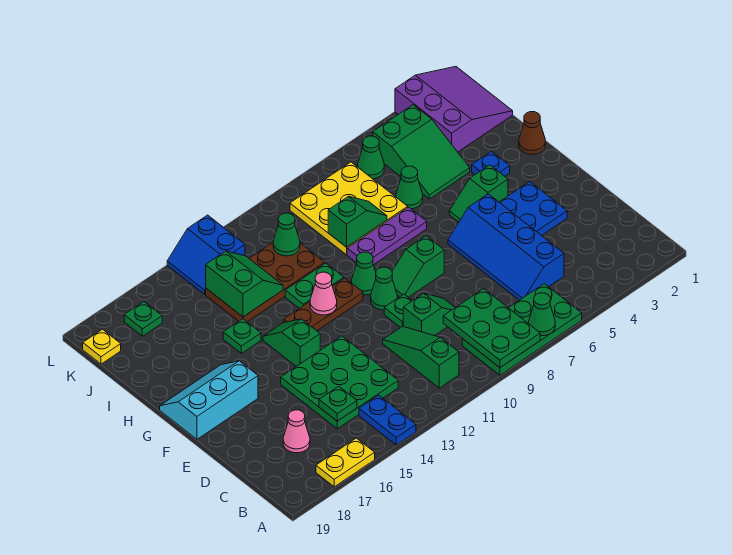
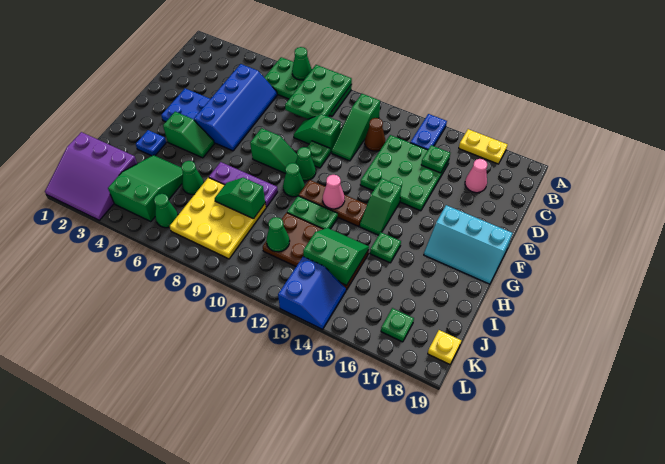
brown 1x1 cone [519,112,545,154] -> brown 1x1 cone moved to [365,118,385,151]
green 2x2 slope [206,251,283,317] -> green 2x2 slope turned to [303,228,369,285]
purple 3x3 slope [395,67,513,152] -> purple 3x3 slope turned to [45,132,137,220]

